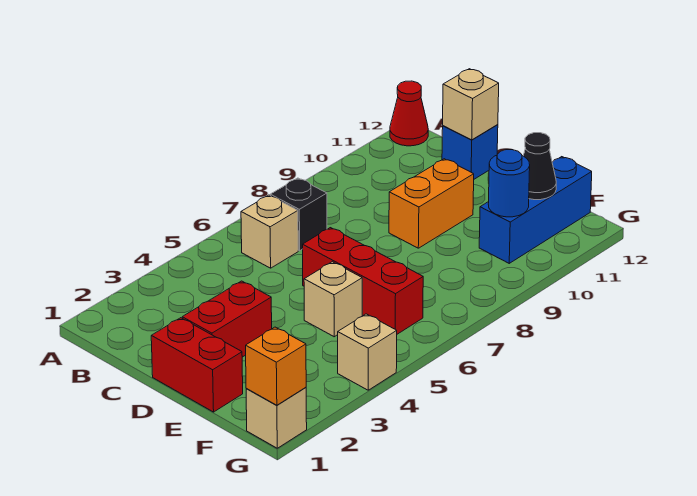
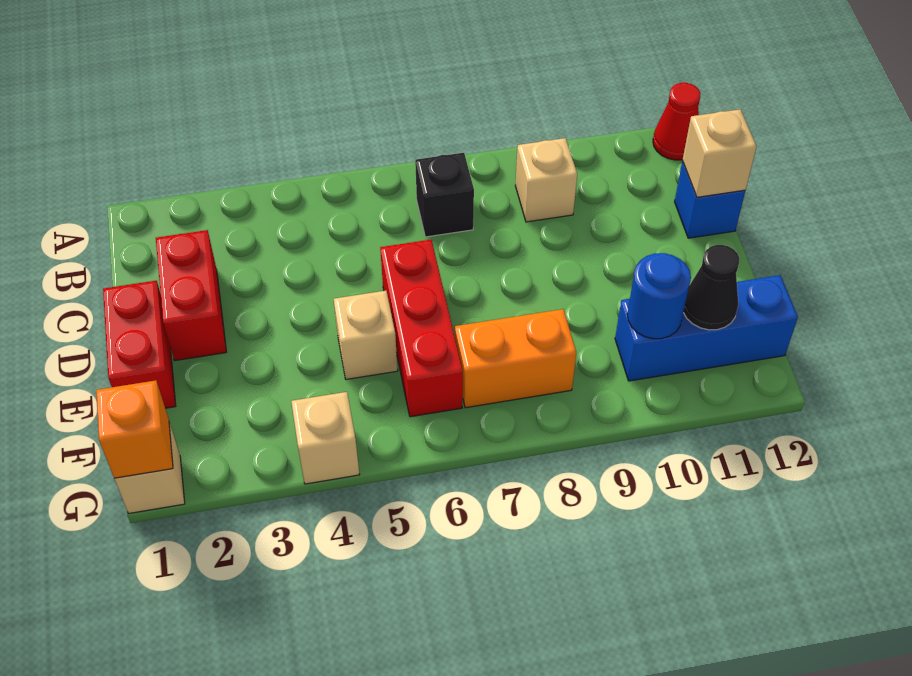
tan 1x1 brick [241,195,298,268] -> tan 1x1 brick moved to [515,138,577,222]
red 1x2 brick [182,281,272,357] -> red 1x2 brick turned to [156,230,226,361]
orange 1x2 brick [389,159,474,248] -> orange 1x2 brick moved to [455,309,576,408]

